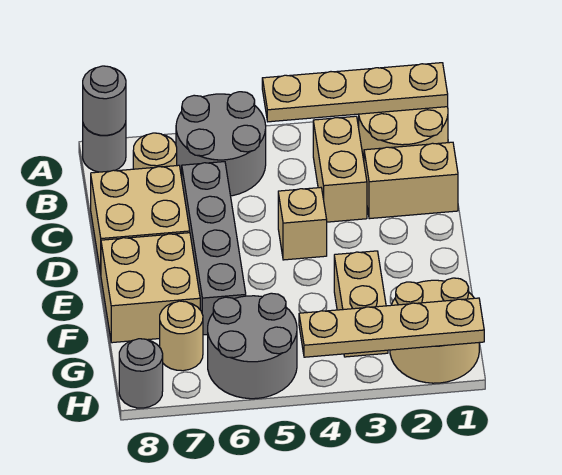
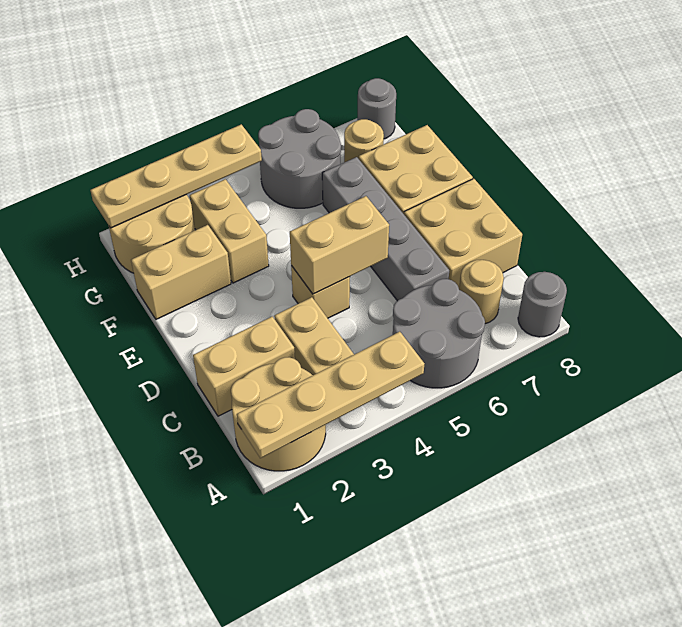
grey 1x1 round brick [83,66,126,135] -> none
none -> tan 1x2 brick [290,196,389,294]
none -> tan 1x2 brick [131,225,231,319]

